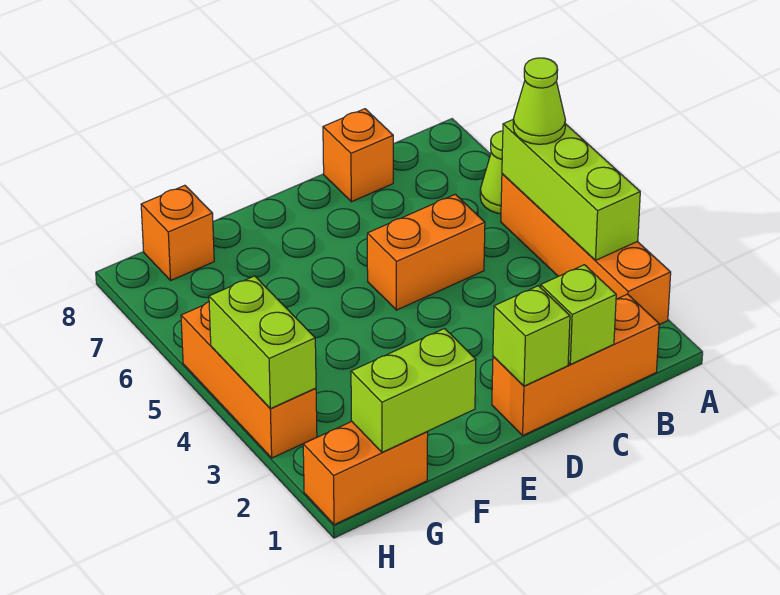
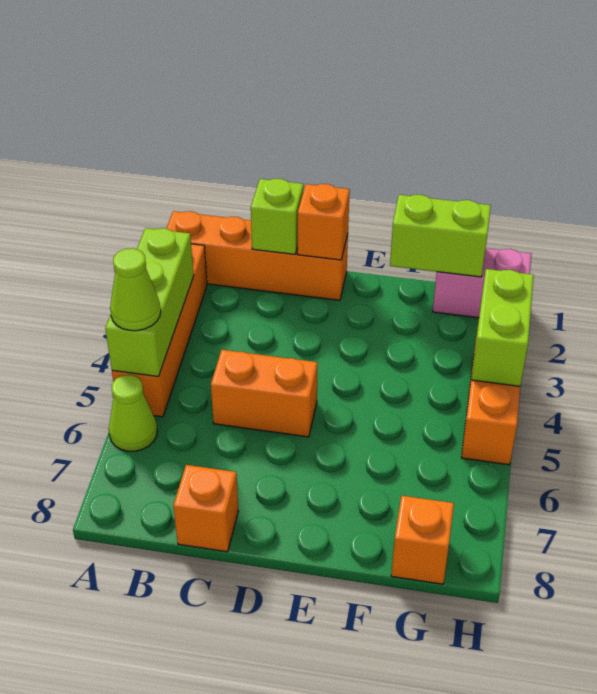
orange 1x3 brick [492,294,659,435] -> orange 1x4 brick [166,211,348,300]
lime 1x1 brick [493,286,570,386] -> orange 1x1 brick [298,184,350,260]
orange 1x2 brick [303,422,428,525] -> pink 1x2 brick [433,248,532,318]

